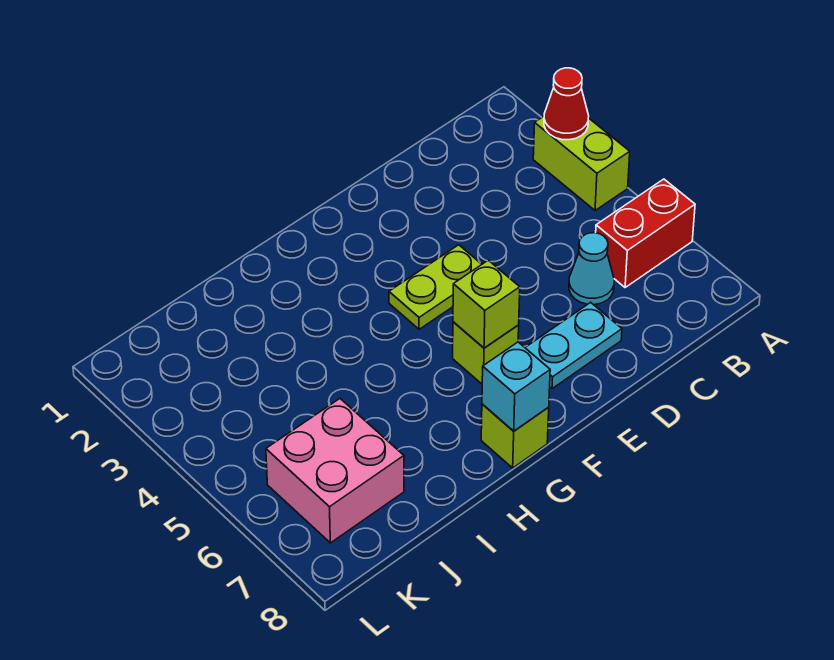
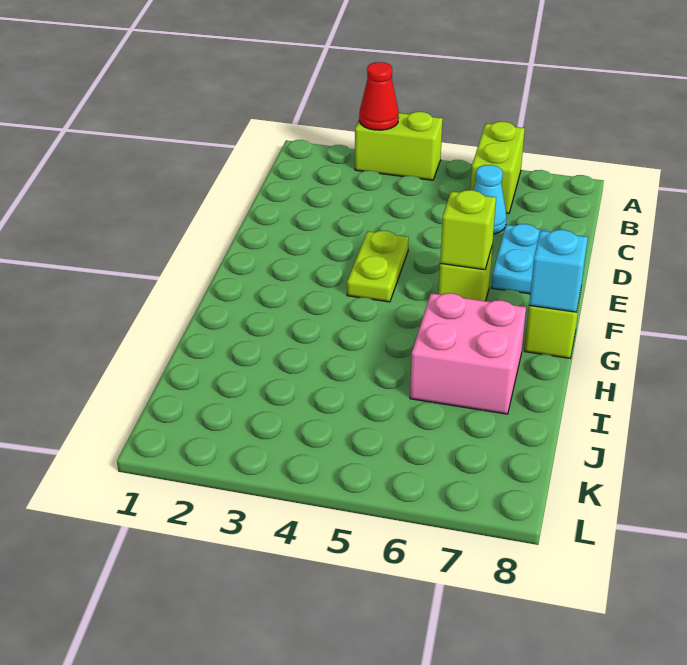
red 1x2 brick [596,179,695,287] -> lime 1x2 brick [470,122,525,213]
pink 2x2 brick [266,399,404,543] -> pink 2x2 brick moved to [410,293,526,414]

